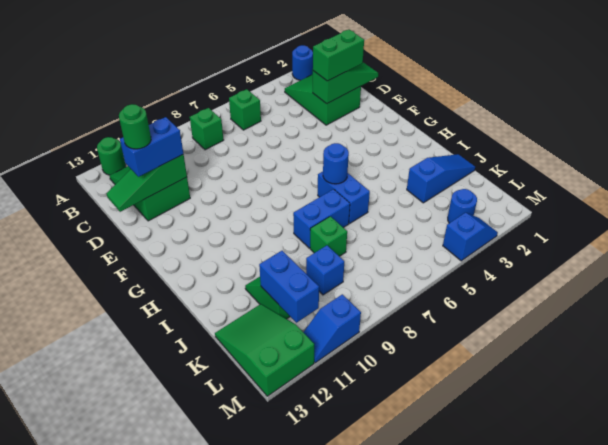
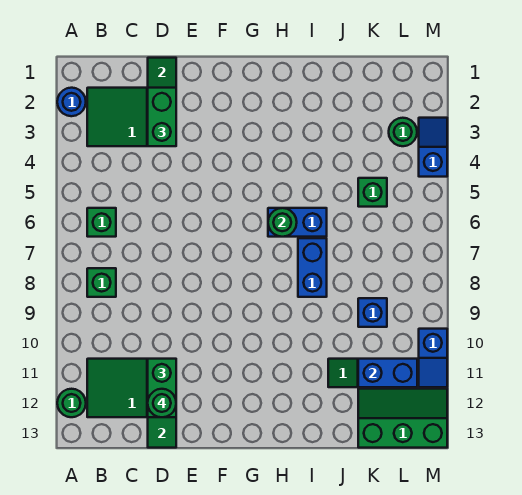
blue 1x2 brick [120,117,183,177] -> green 1x2 brick [148,359,176,417]
blue 1x1 round brick [323,143,349,184] -> green 1x1 round brick [268,208,297,237]
blue 1x3 slope [407,154,475,203] -> none
green 1x1 brick [310,216,347,256] -> green 1x1 brick moved to [358,178,387,207]
green 2x3 slope [215,304,314,396] -> green 2x3 slope turned to [358,389,447,448]
blue 1x1 round brick [448,189,477,223] -> green 1x1 round brick [389,118,417,146]

